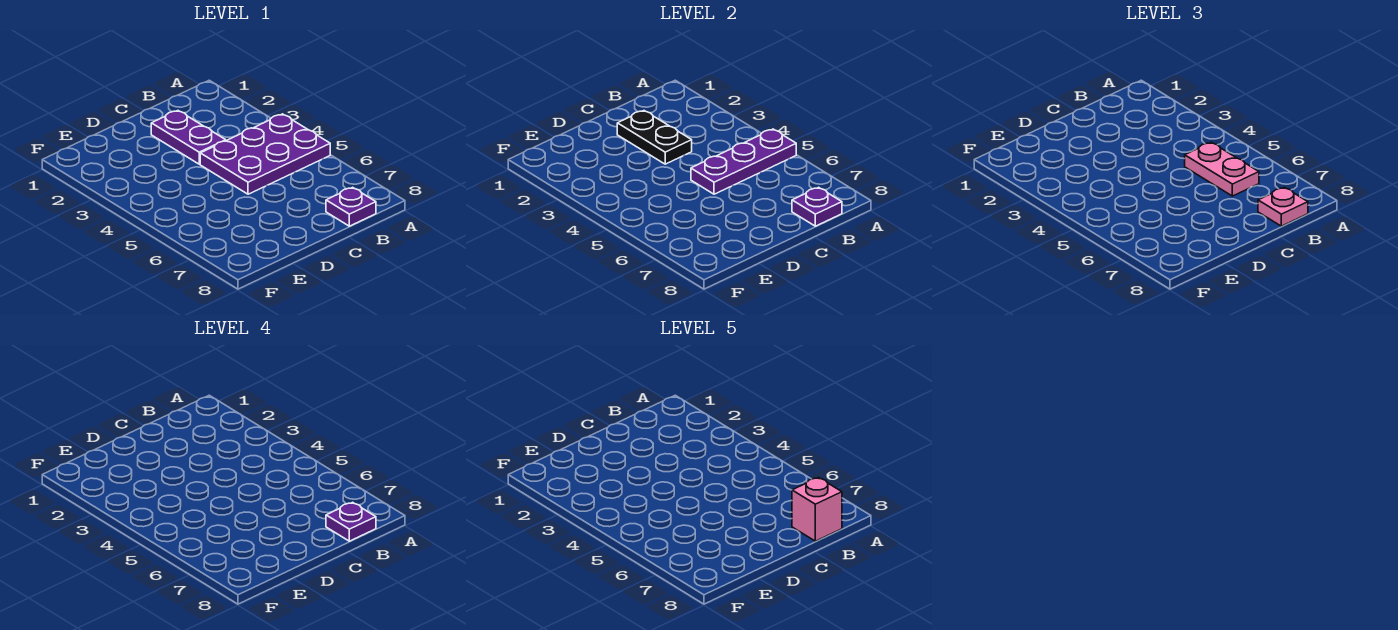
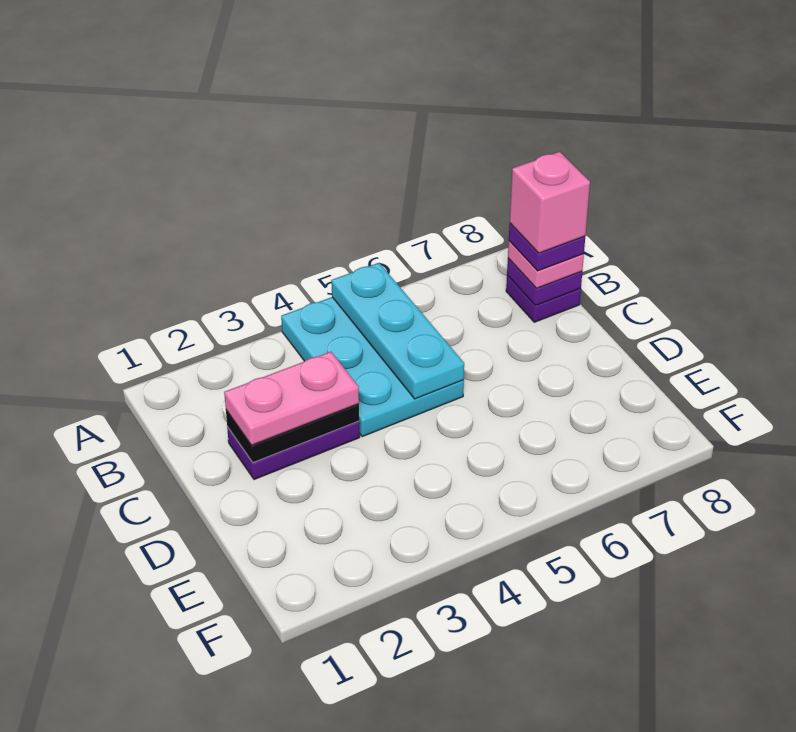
purple 2x3 plate [200,114,330,194] -> cyan 2x3 plate [281,297,464,437]
purple 1x3 plate [691,129,796,194] -> cyan 1x3 plate [331,263,464,399]
pink 1x2 plate [1185,142,1259,196] -> pink 1x2 plate moved to [224,352,359,445]

